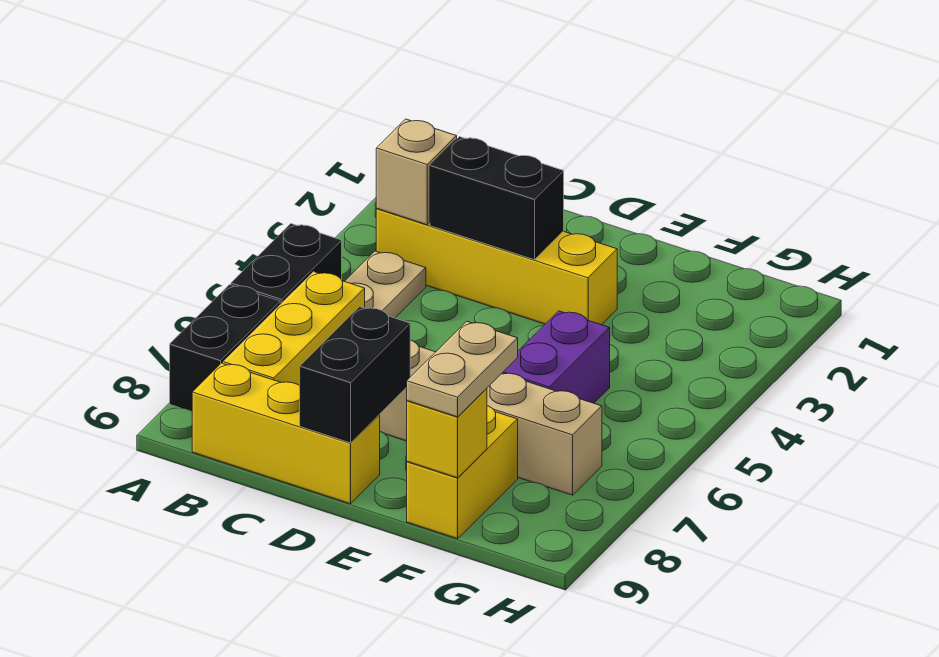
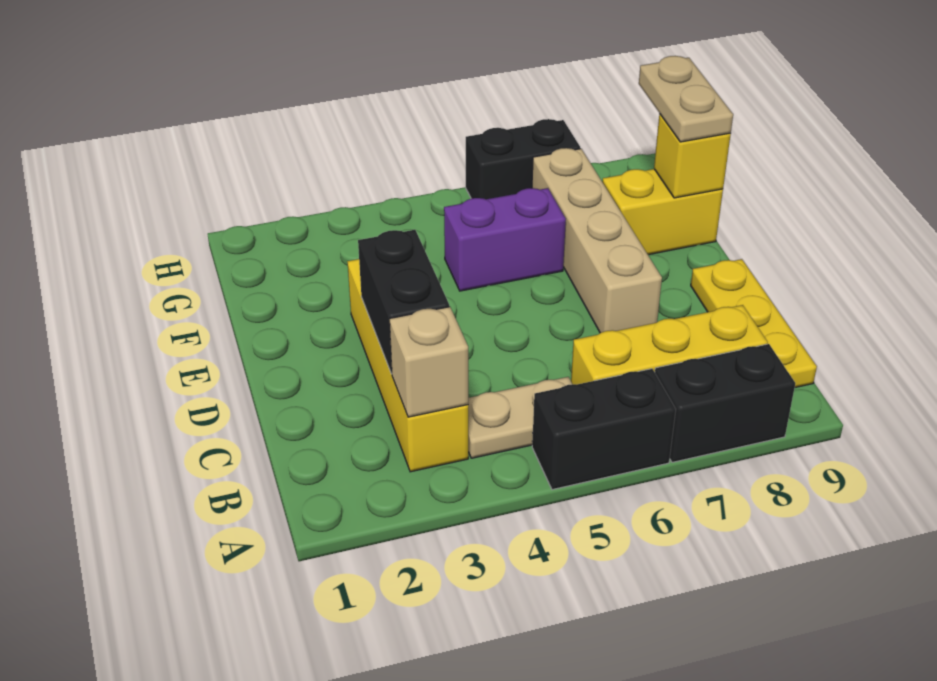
yellow 1x3 brick [192,363,380,504] -> yellow 1x3 plate [691,259,817,387]
black 1x2 brick [300,307,410,443] -> black 1x2 brick moved to [466,119,580,199]
tan 1x2 plate [407,321,518,417] -> tan 1x2 plate turned to [639,56,733,142]

